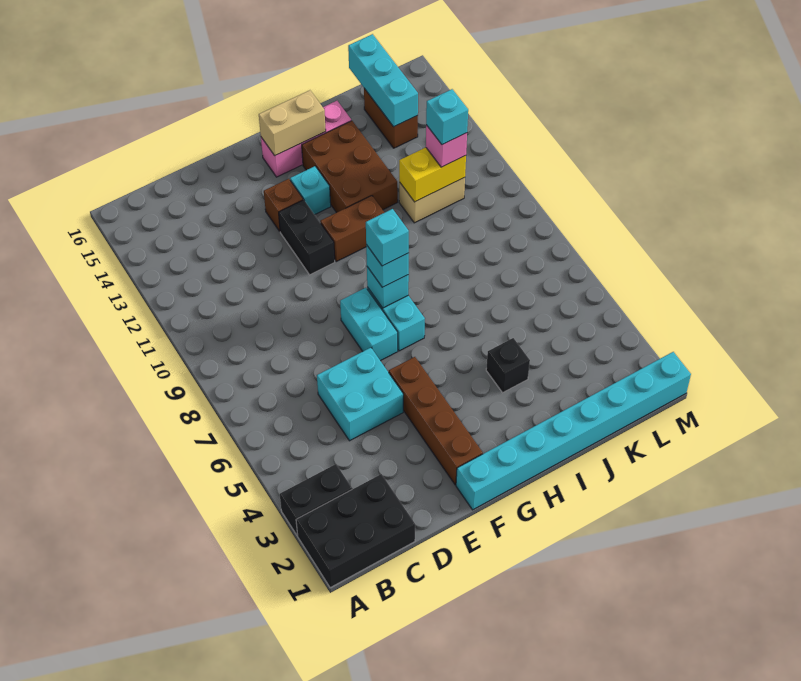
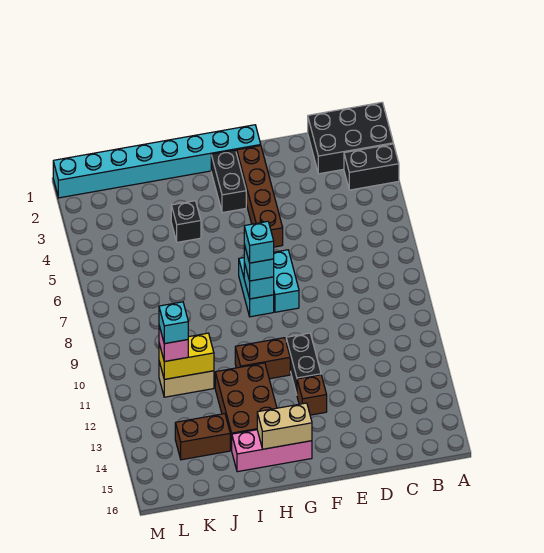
cyan 2x2 brick [317,348,403,441] -> none
none -> black 1x2 brick [211,150,246,213]
cyan 1x1 brick [290,166,331,215] -> none
brown 1x2 brick [364,88,418,148] -> brown 1x2 brick turned to [175,414,230,460]
cyan 1x3 brick [348,34,418,127] -> none

